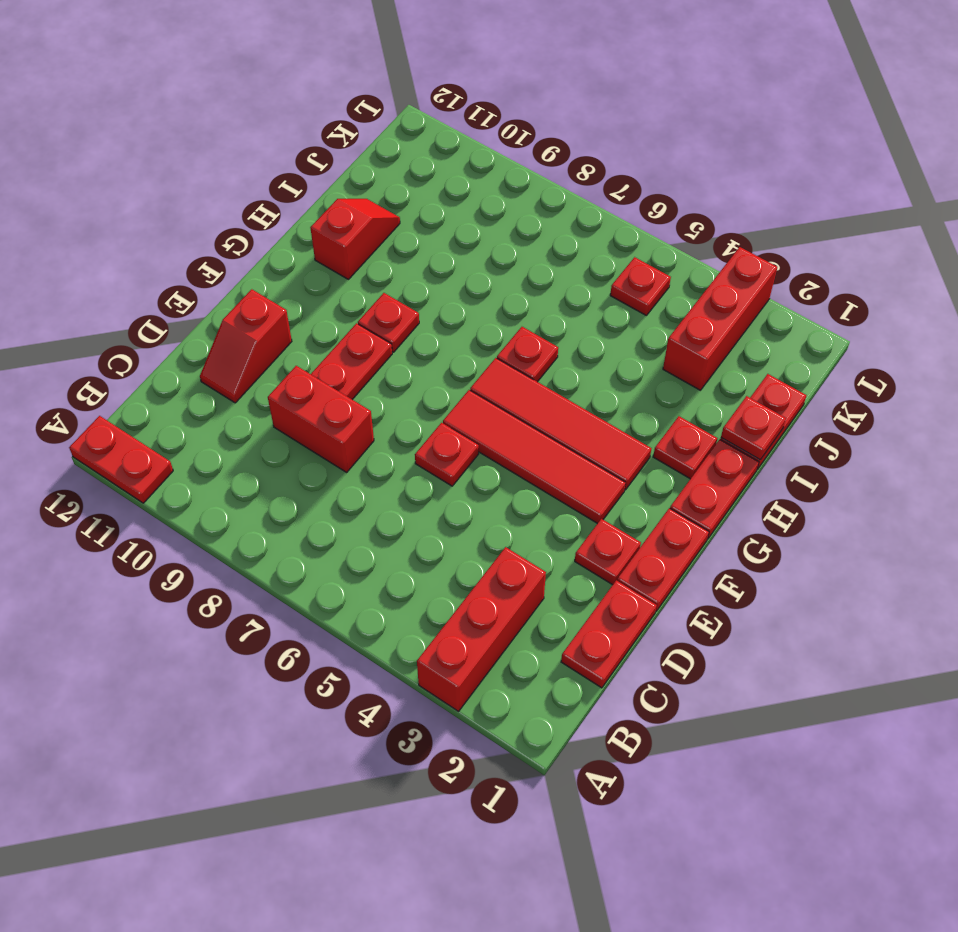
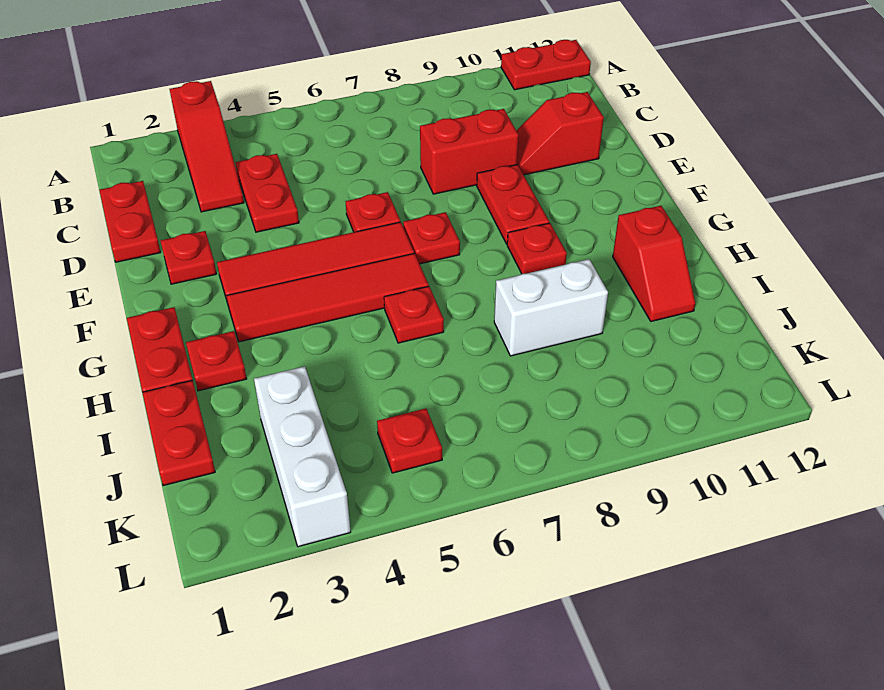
red 1x3 brick [417,547,546,711] -> red 1x3 slope [170,81,244,212]
red 1x2 slope [200,289,292,403] -> red 1x2 slope turned to [516,92,604,175]
red 1x2 plate [617,508,709,611] -> red 1x2 plate moved to [235,154,299,232]
red 1x1 plate [721,396,786,460] -> red 1x1 plate moved to [403,212,460,264]
none -> white 1x2 brick [494,259,608,356]
red 1x3 brick [663,247,777,390] -> white 1x3 brick [254,366,351,547]

